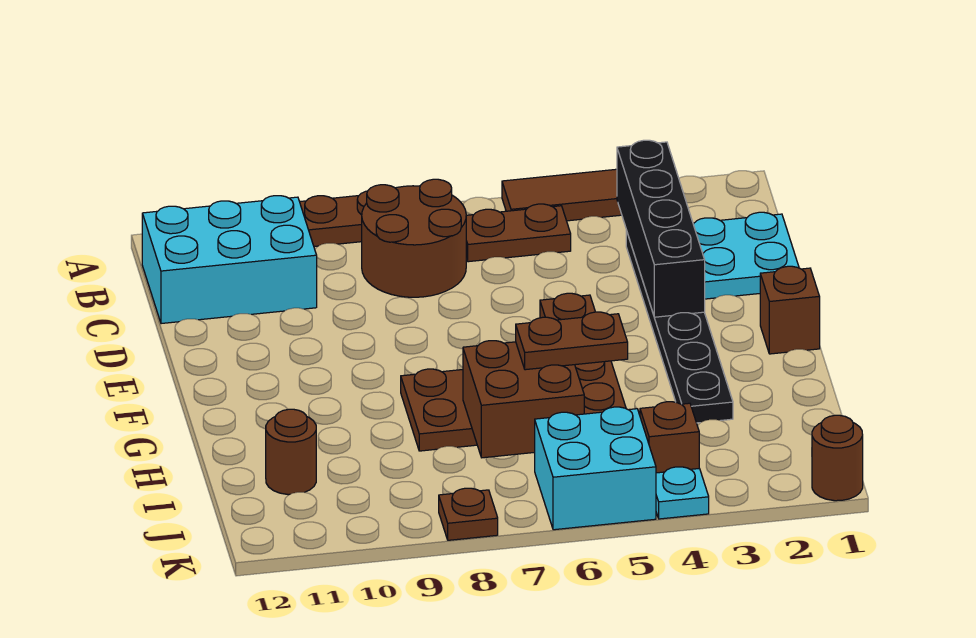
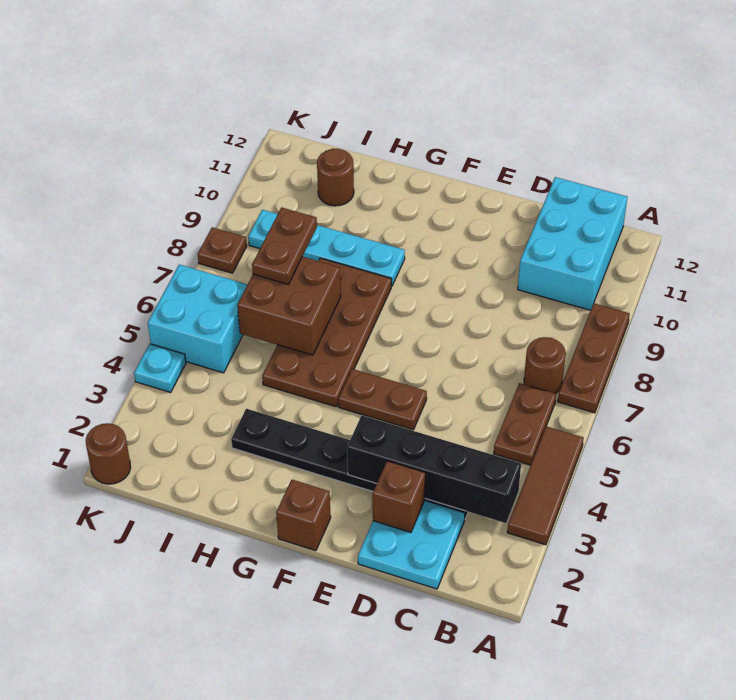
brown 2x2 round brick [362,179,466,297] -> brown 1x1 round brick [524,337,566,394]
none -> cyan 1x4 plate [248,210,405,286]
brown 1x2 plate [516,312,628,370] -> brown 1x2 plate moved to [252,208,317,284]
brown 1x1 brick [640,402,699,473] -> brown 1x1 brick moved to [373,461,426,532]

